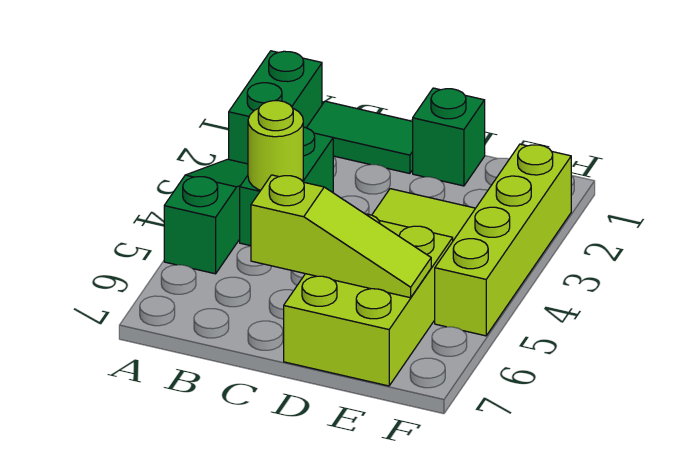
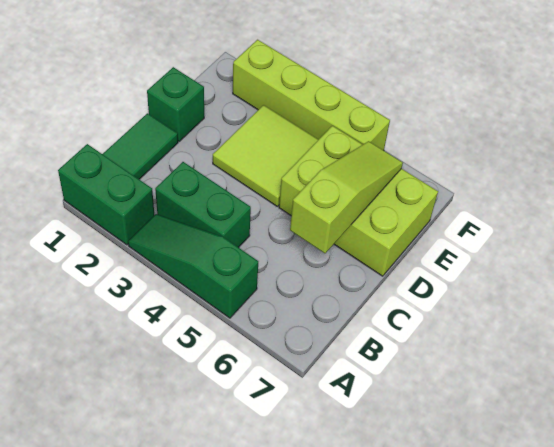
lime 1x1 round brick [248,101,303,190] -> none

